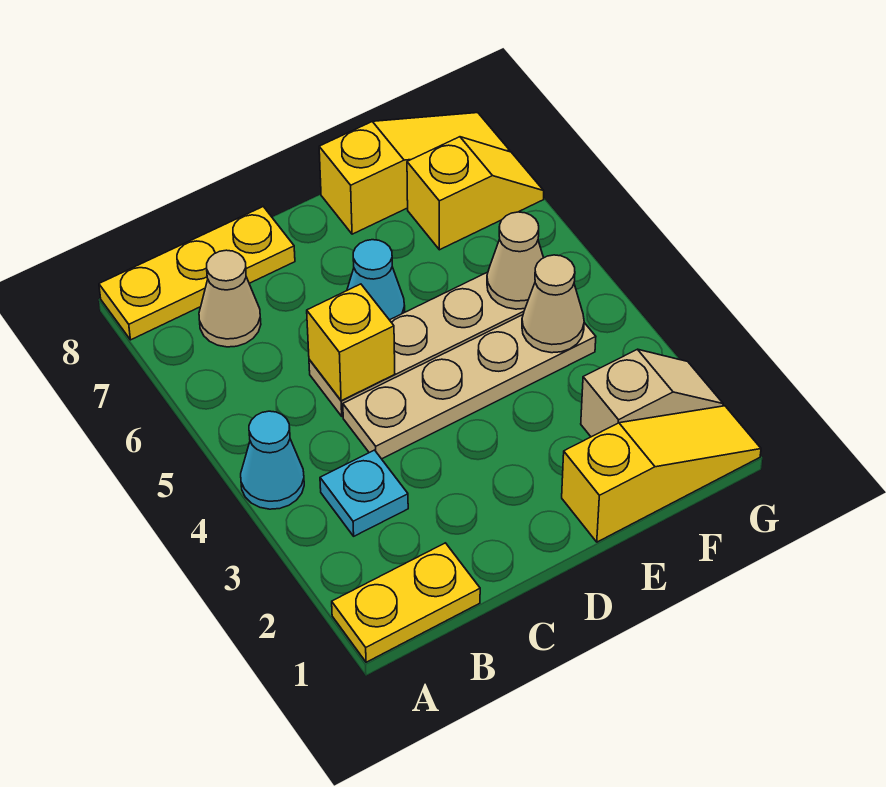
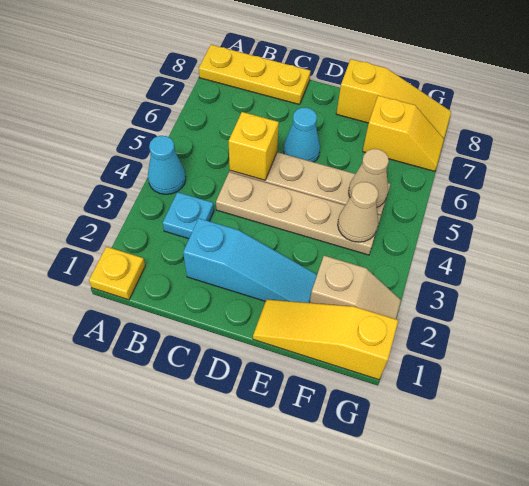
yellow 1x2 plate [332,543,480,662] -> yellow 1x1 plate [89,247,145,300]
tan 1x1 cone [199,250,261,347] -> none
none -> cyan 1x3 slope [183,218,317,303]
yellow 1x3 slope [562,406,761,542] -> yellow 1x3 slope turned to [253,300,398,380]

